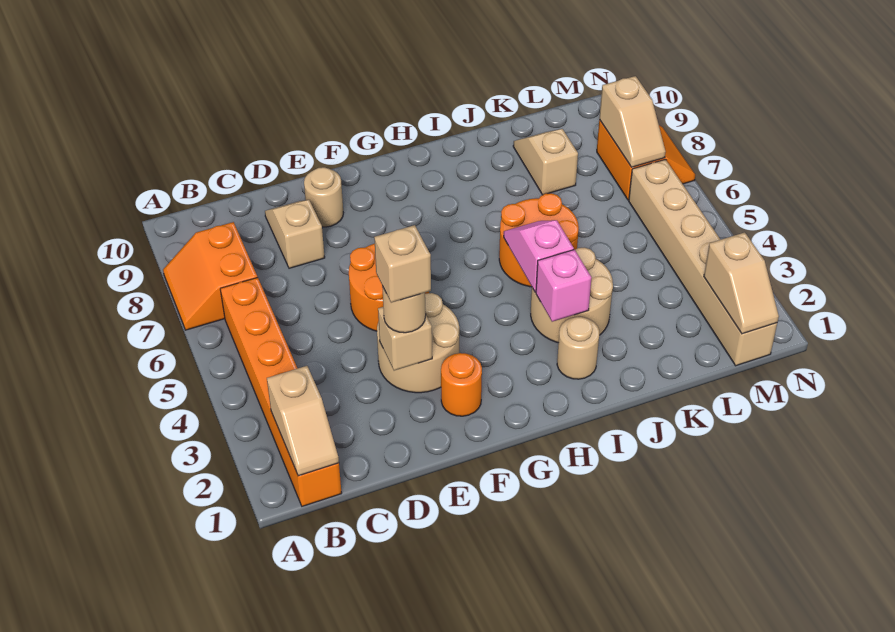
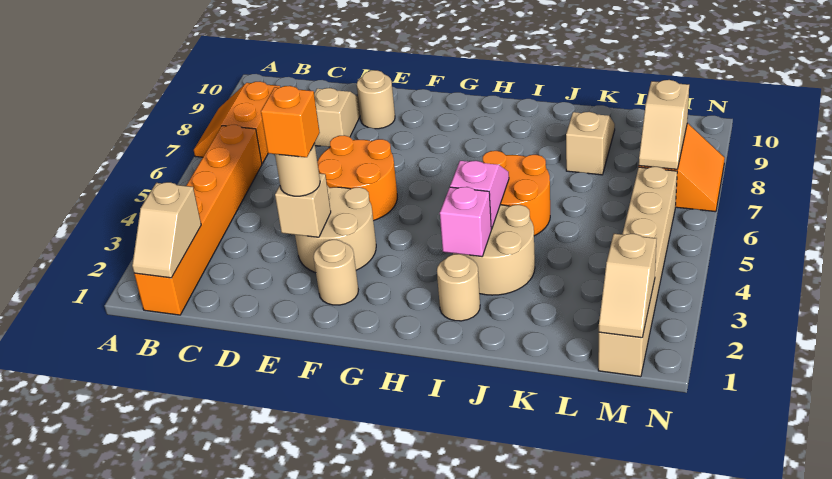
tan 1x1 brick [374,225,431,303] -> orange 1x1 brick [261,86,320,157]
orange 1x1 round brick [441,353,482,416] -> tan 1x1 round brick [313,240,358,305]

